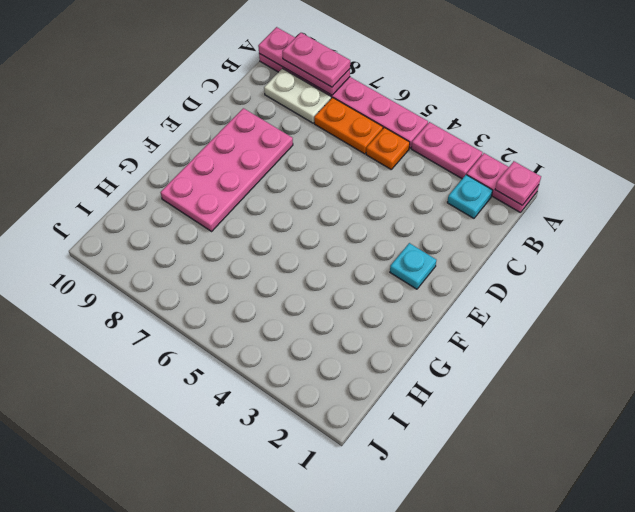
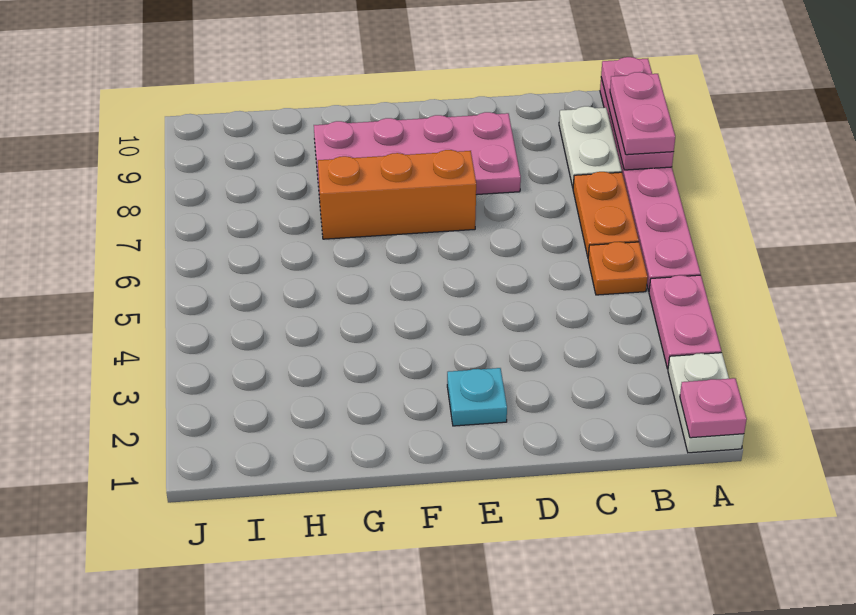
pink 1x2 plate [467,153,539,213] -> white 1x2 plate [668,353,744,453]
cyan 1x1 plate [447,175,493,218] -> none
none -> orange 1x3 brick [318,150,476,239]

